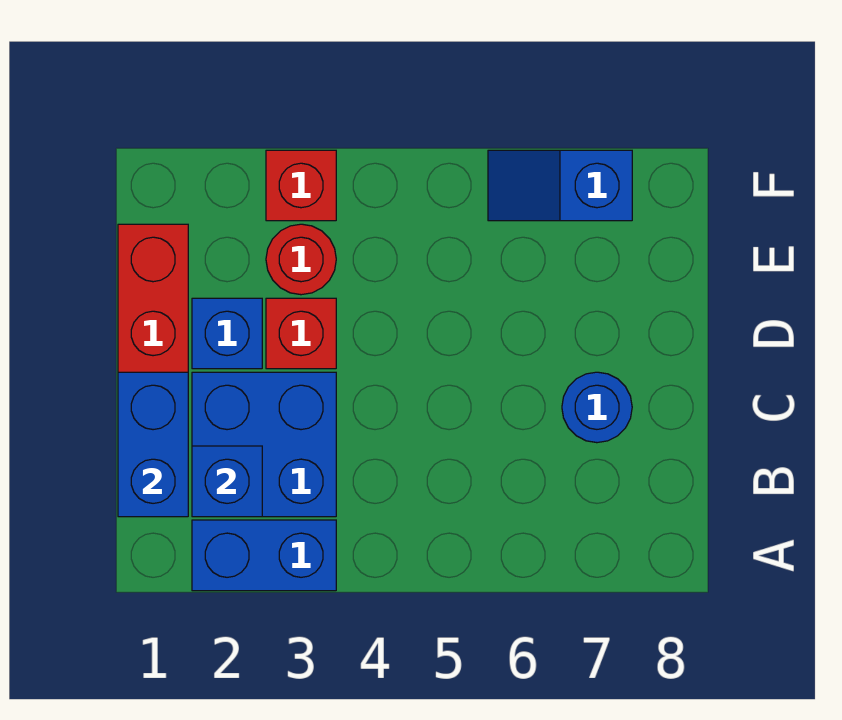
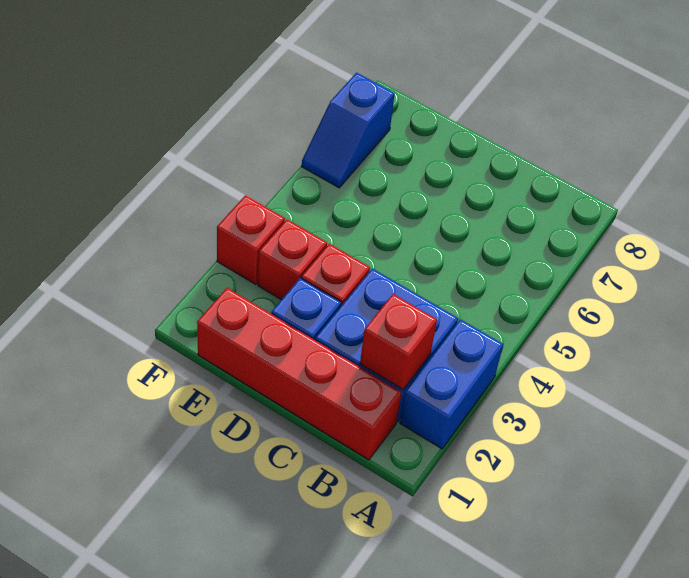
blue 1x2 brick [118,372,188,517] -> none
blue 1x1 brick [192,446,262,517] -> red 1x1 brick [360,294,437,390]
blue 1x1 round brick [562,372,632,443] -> none
red 1x1 round brick [266,224,336,295] -> red 1x1 brick [258,220,327,300]

